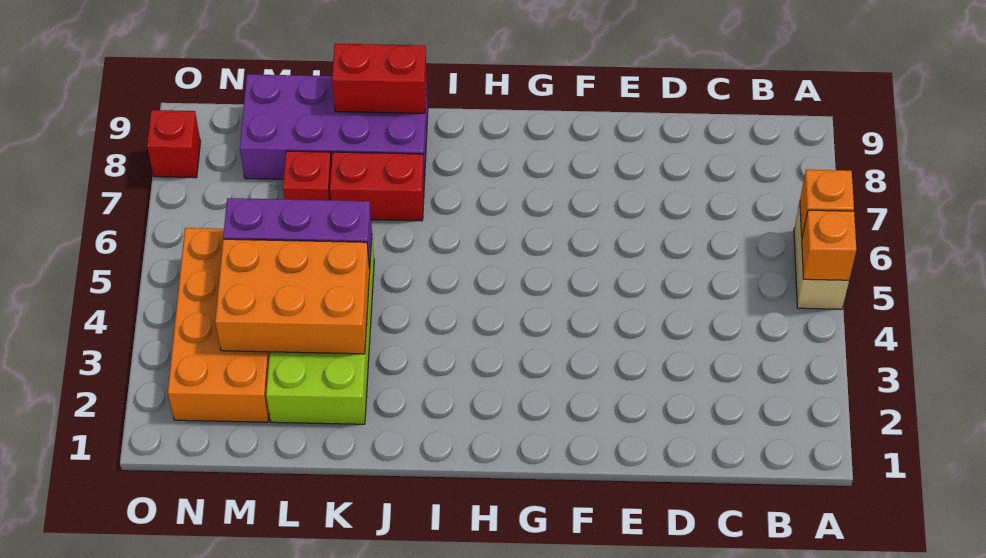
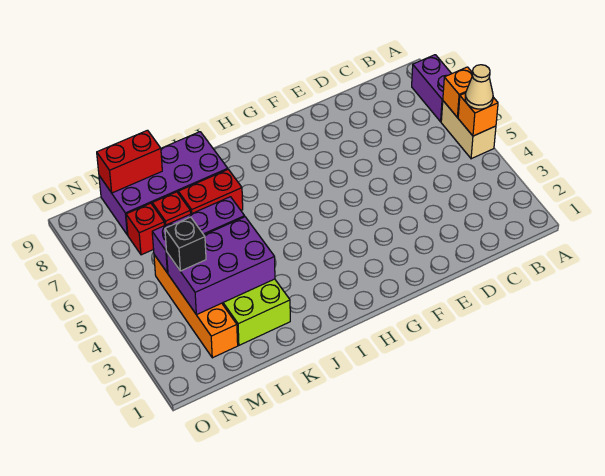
none -> tan 1x1 cone [465,65,493,109]
none -> purple 1x2 brick [412,55,452,122]
red 1x2 brick [332,44,427,113] -> red 1x2 brick moved to [97,130,162,193]
orange 2x3 brick [215,239,370,354] -> purple 2x3 brick [167,217,275,315]
orange 2x4 brick [168,228,270,422] -> orange 1x4 brick [154,255,238,358]
none -> black 1x1 brick [165,217,206,271]
red 1x1 brick [147,110,201,178] -> red 1x1 brick moved to [126,203,165,255]

